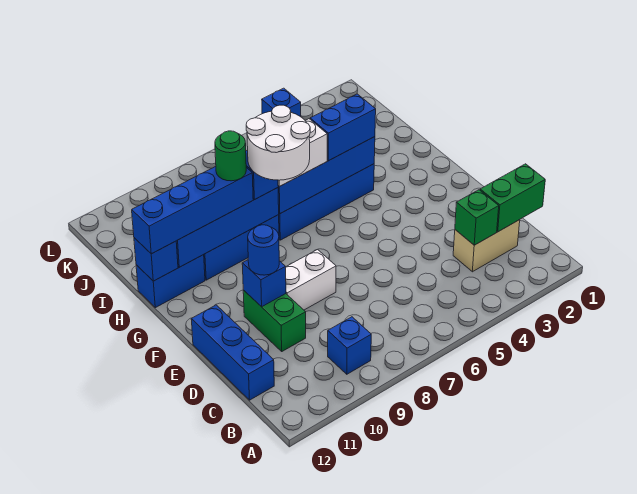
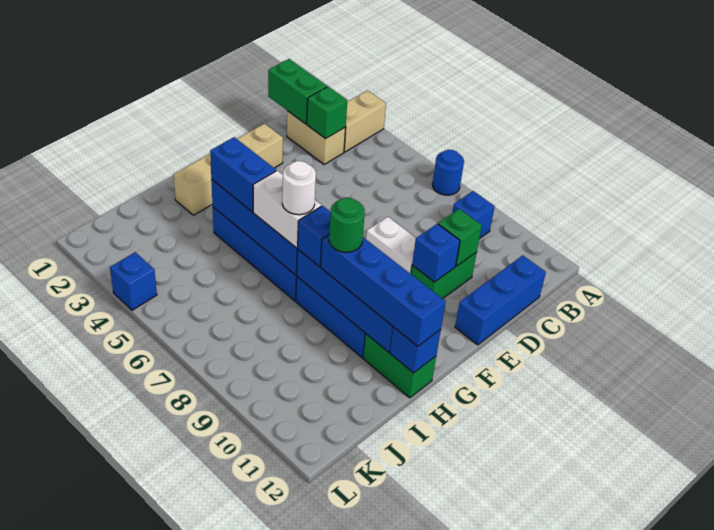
none -> tan 1x2 brick [344,90,386,152]
none -> green 1x1 brick [438,209,482,266]
none -> tan 1x4 brick [174,124,283,215]
blue 1x1 round brick [248,225,279,275] -> blue 1x1 round brick moved to [432,150,464,195]
white 2x2 round brick [246,105,310,180] -> white 1x1 round brick [282,161,316,215]
blue 1x2 brick [136,255,205,308] -> green 1x2 brick [363,334,436,398]

